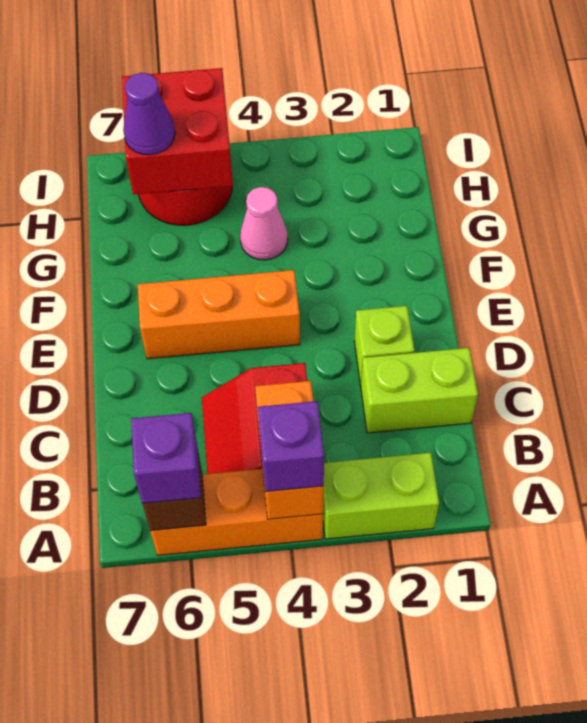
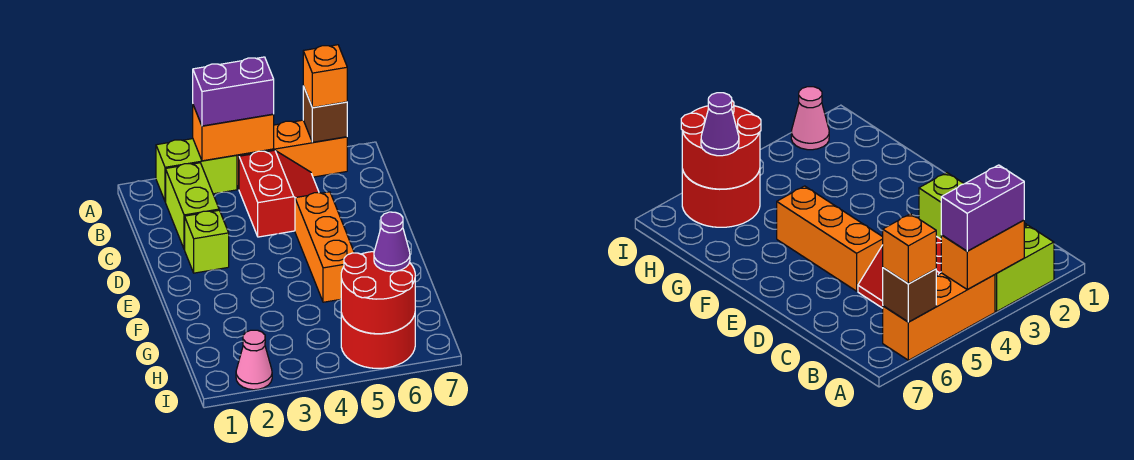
orange 1x2 brick [255,381,324,519] -> orange 1x2 brick turned to [193,105,274,161]
purple 1x1 brick [258,401,324,492] -> purple 1x2 brick [193,57,274,126]
purple 1x1 brick [131,413,201,503] -> orange 1x1 brick [303,45,347,108]
lime 1x2 brick [361,348,478,433] -> lime 1x2 brick turned to [166,163,219,249]
orange 1x3 brick [138,270,300,359] -> orange 1x3 brick turned to [295,192,354,302]
pink 1x1 cone [240,187,288,260] -> pink 1x1 cone moved to [236,330,272,390]
red 2x2 brick [122,68,233,195] -> red 2x2 round brick [341,252,415,334]

